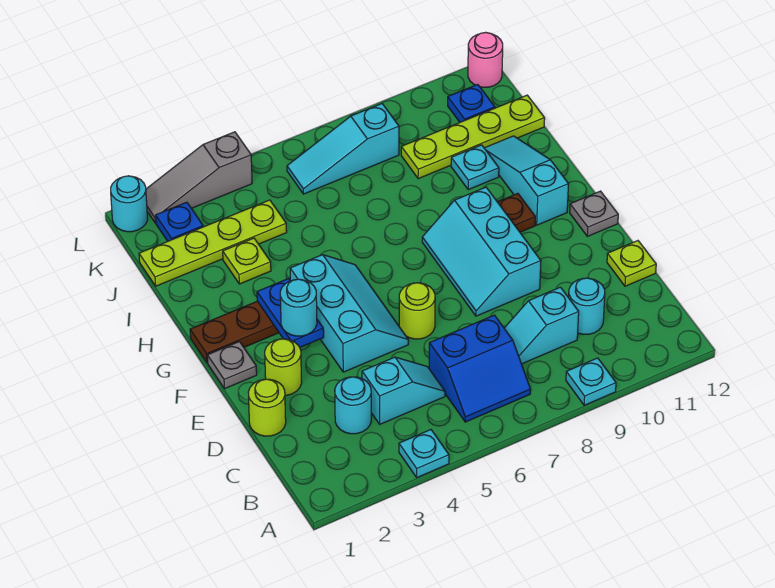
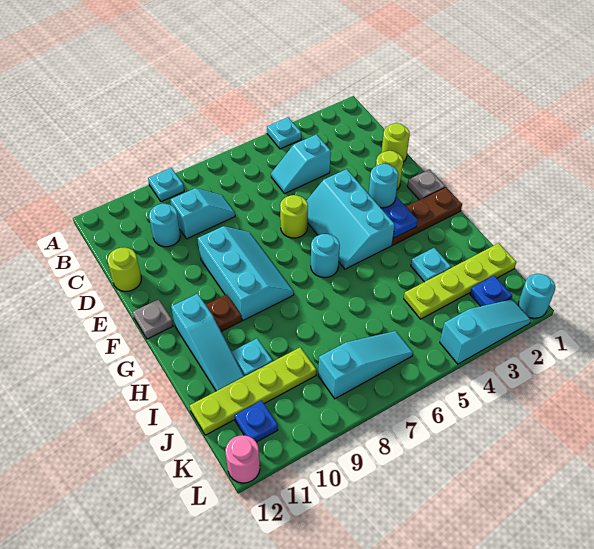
blue 2x2 slope [429,315,531,422] -> none
cyan 1x1 round brick [335,377,371,434] -> cyan 1x1 round brick moved to [311,234,340,278]
lime 1x1 plate [607,241,656,286] -> lime 1x1 round brick [107,247,141,291]
lime 1x1 plate [223,238,271,284] -> cyan 1x1 plate [411,248,451,282]
grey 1x3 slope [146,132,252,223] -> cyan 1x3 slope [440,299,531,364]

